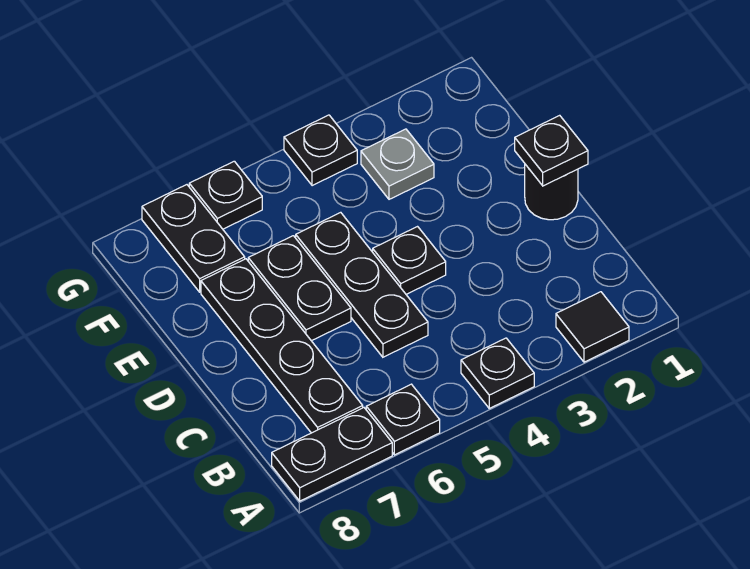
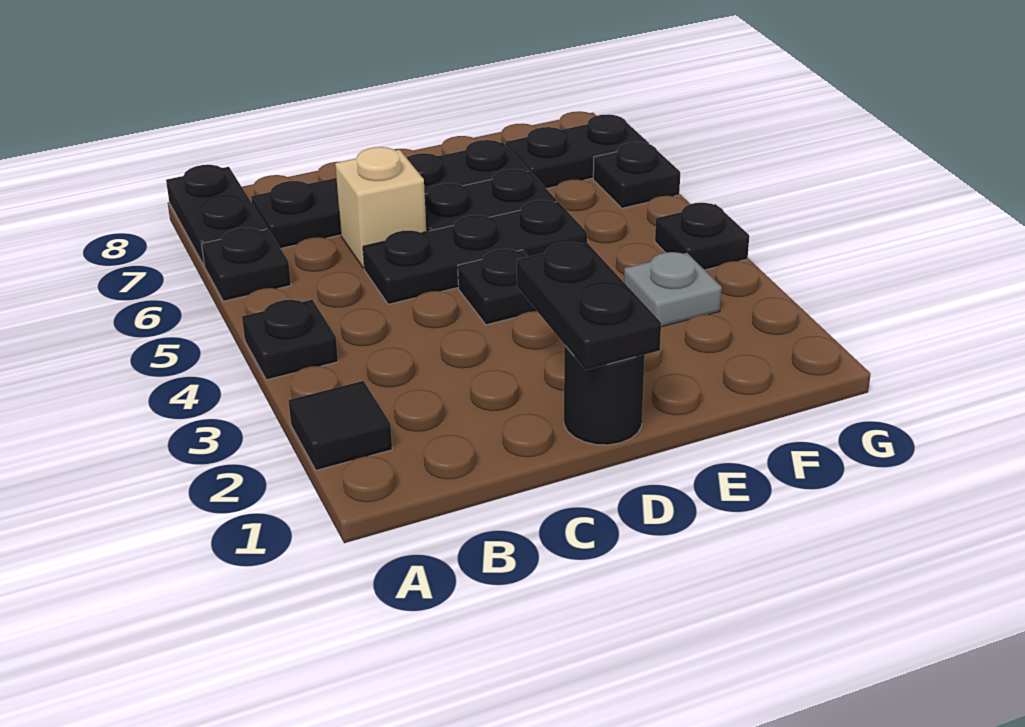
none -> tan 1x1 brick [335,147,426,269]
black 1x1 plate [515,115,588,186] -> black 1x2 plate [517,242,661,370]

